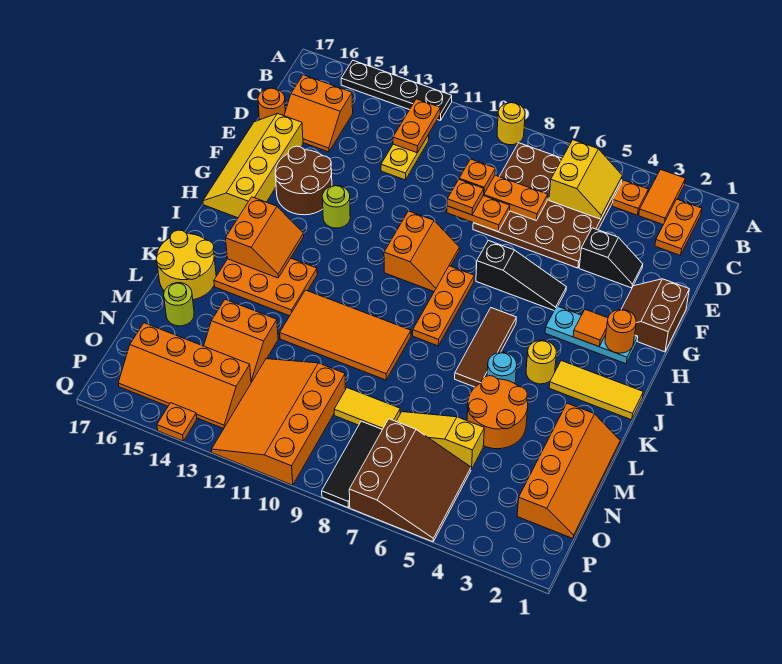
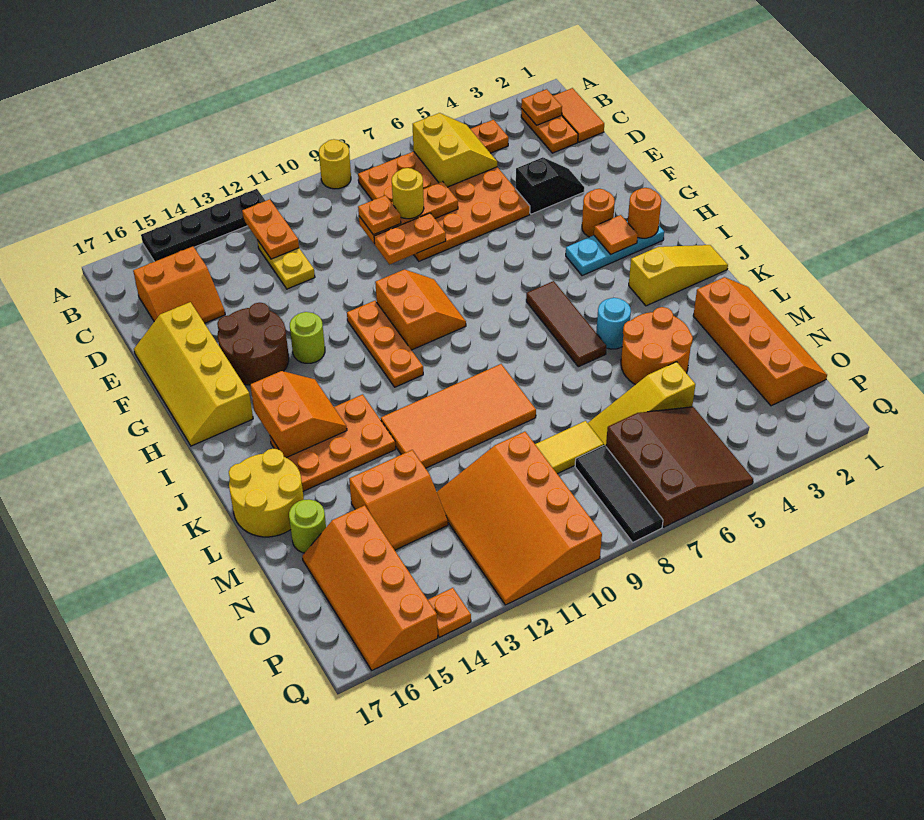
orange 1x2 tile [639,170,685,225] -> orange 1x2 tile moved to [553,88,604,142]
brown 4x4 plate [473,143,622,268] -> orange 4x4 plate [358,152,530,261]
orange 1x1 round brick [258,88,285,120] -> orange 1x1 round brick moved to [582,189,615,237]
orange 1x1 plate [447,180,484,215] -> orange 1x1 plate moved to [521,89,562,125]
brown 2x2 slope [621,279,689,352] -> none
black 1x3 slope [476,241,566,310] -> none
orange 1x3 plate [413,266,474,346] -> orange 1x3 plate moved to [347,301,423,387]
yellow 1x3 tile [549,361,643,420] -> yellow 1x3 slope [629,245,728,306]
yellow 1x1 round brick [526,340,556,384] -> yellow 1x1 round brick moved to [392,168,424,219]
orange 2x4 slope [118,323,251,429] -> orange 2x4 slope turned to [302,505,438,670]

